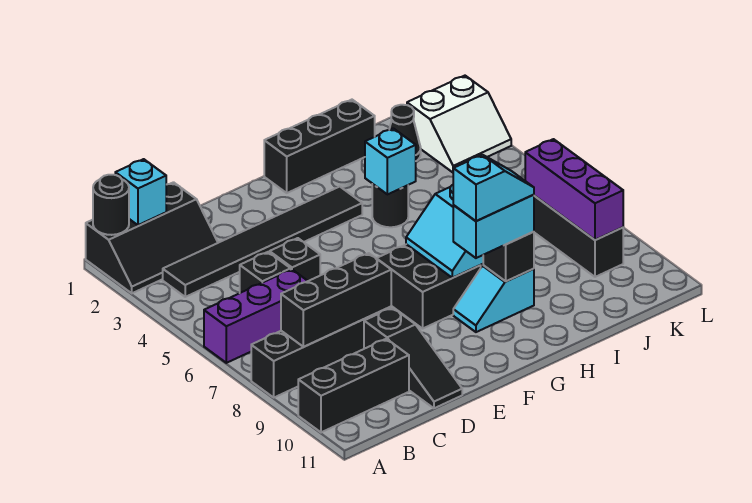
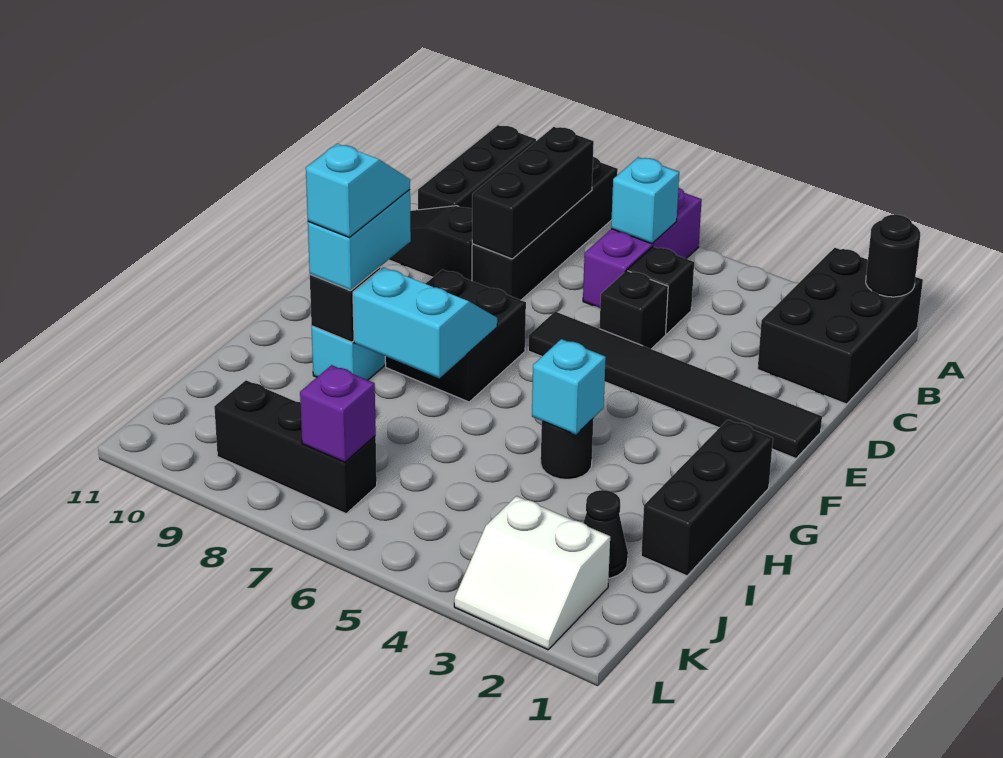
black 2x3 slope [86,182,218,293] -> black 2x3 brick [758,248,923,404]
cyan 1x1 brick [115,159,166,225] -> cyan 1x1 brick moved to [611,157,679,244]
black 1x6 tile [163,187,362,297] -> black 1x6 tile turned to [528,312,822,458]
cyan 1x2 slope [453,155,534,221] -> cyan 1x2 slope turned to [306,144,410,237]
white 2x2 slope [407,76,511,172] -> white 2x2 slope turned to [454,496,610,650]
purple 1x3 brick [525,139,623,240] -> purple 1x1 brick [300,365,376,462]

